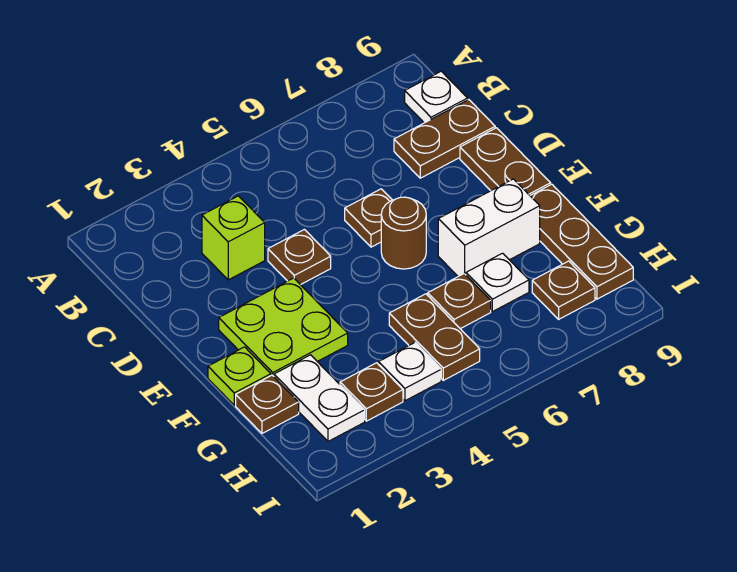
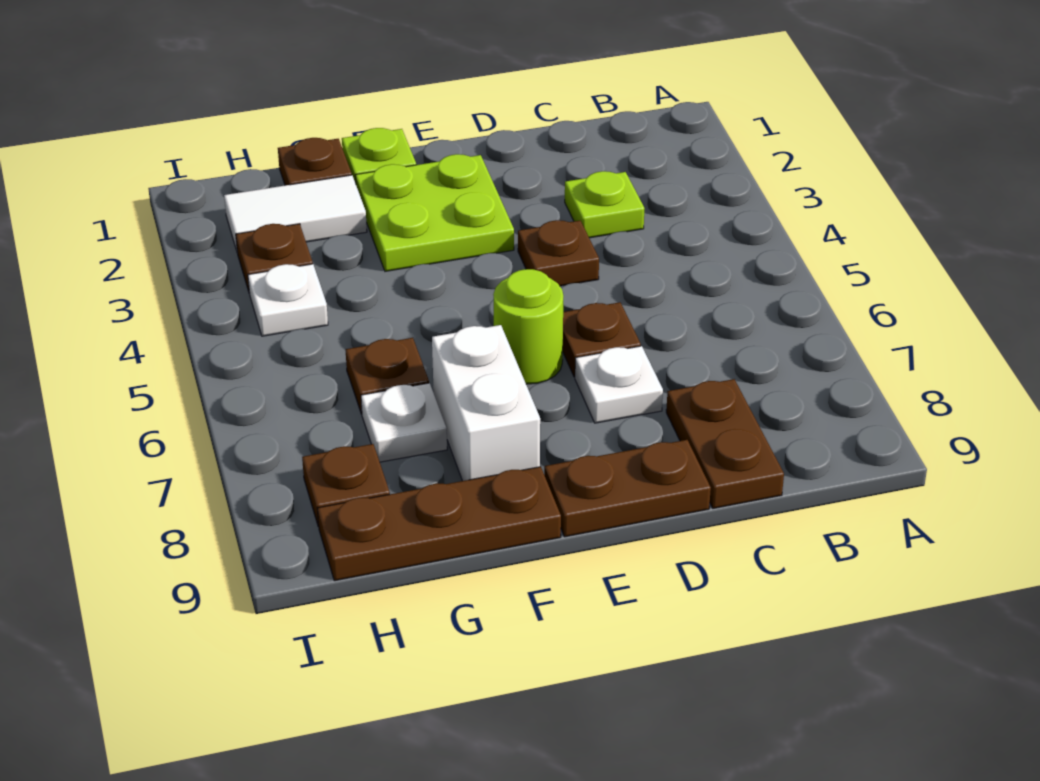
white 1x1 plate [405,71,468,123] -> white 1x1 plate moved to [575,346,663,423]
lime 1x1 brick [202,196,265,280] -> lime 1x1 plate [565,171,645,238]
brown 1x1 round brick [381,197,426,269] -> lime 1x1 round brick [493,269,563,384]
white 1x2 plate [274,355,365,441] -> white 1x2 tile [224,175,367,253]
brown 1x2 plate [389,294,480,380] -> none

